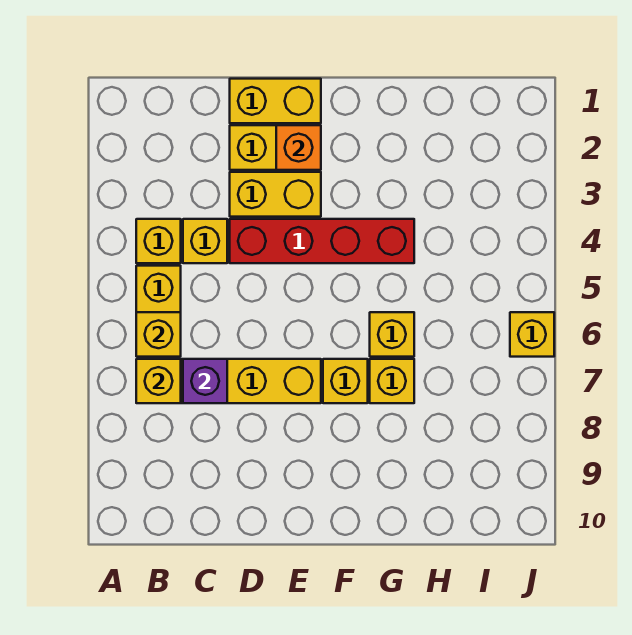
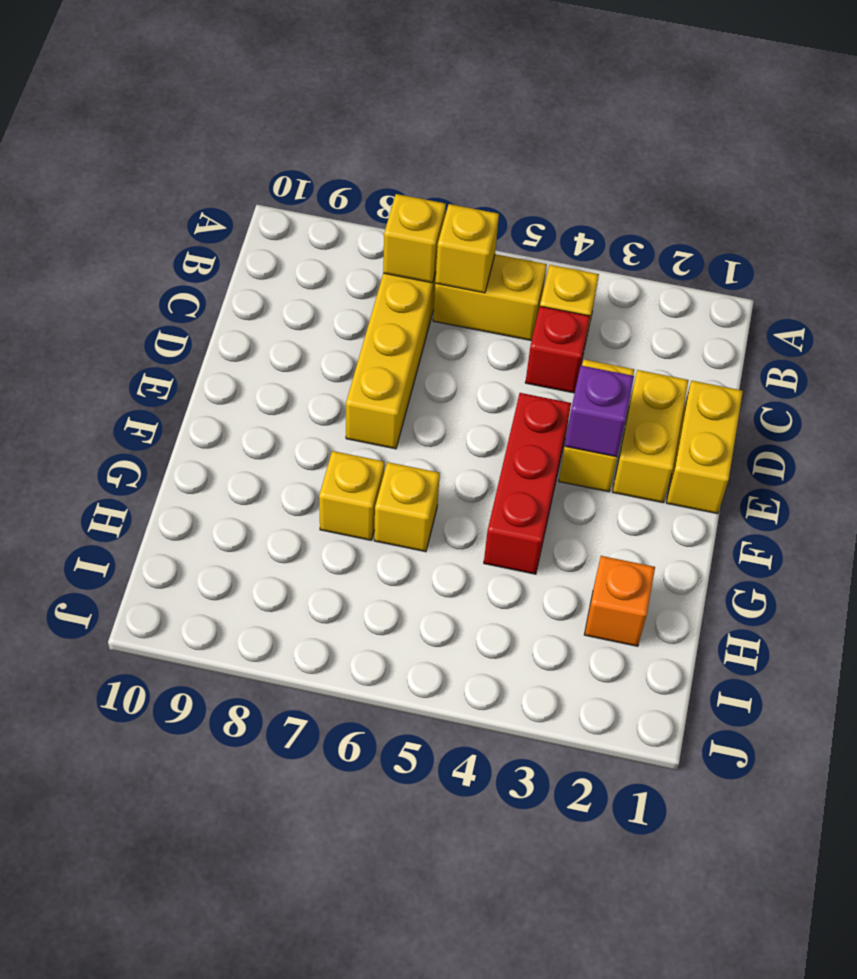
yellow 1x1 brick [183,219,227,263] -> red 1x1 brick [525,306,590,393]
purple 1x1 brick [183,359,227,403] -> purple 1x1 brick moved to [565,366,634,457]
red 1x4 brick [230,219,414,263] -> red 1x3 brick [484,393,571,574]
orange 1x1 brick [276,125,321,170] -> orange 1x1 brick moved to [584,556,655,646]
yellow 1x1 brick [323,359,368,403] -> none
yellow 1x1 brick [510,312,554,357] -> none

